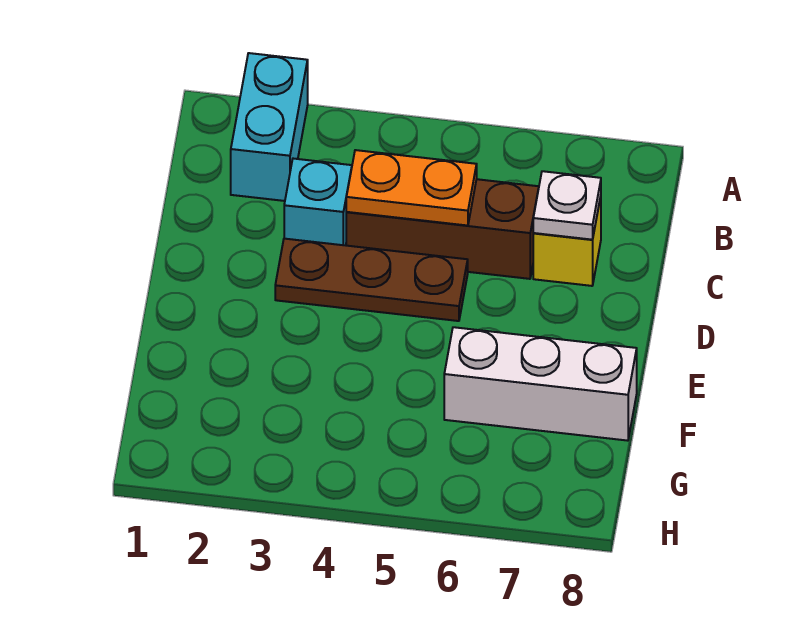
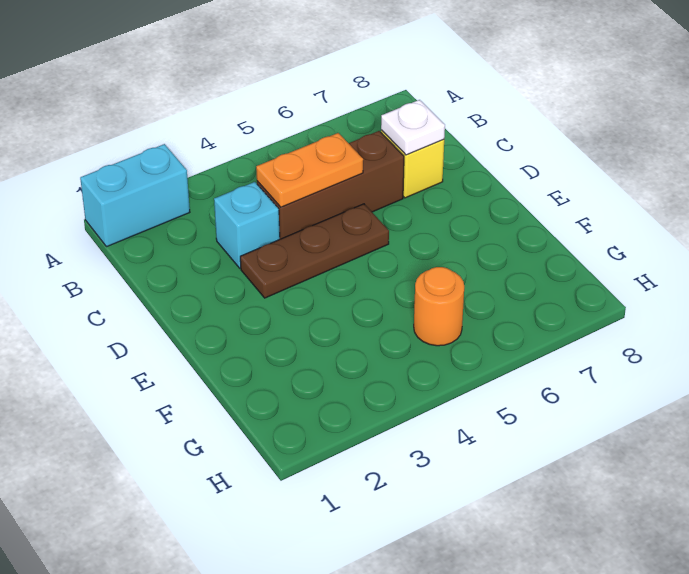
cyan 1x2 brick [231,53,308,201] -> cyan 1x2 brick turned to [80,144,190,247]
white 1x3 brick [444,327,637,441] -> none
none -> orange 1x1 round brick [414,267,464,346]

